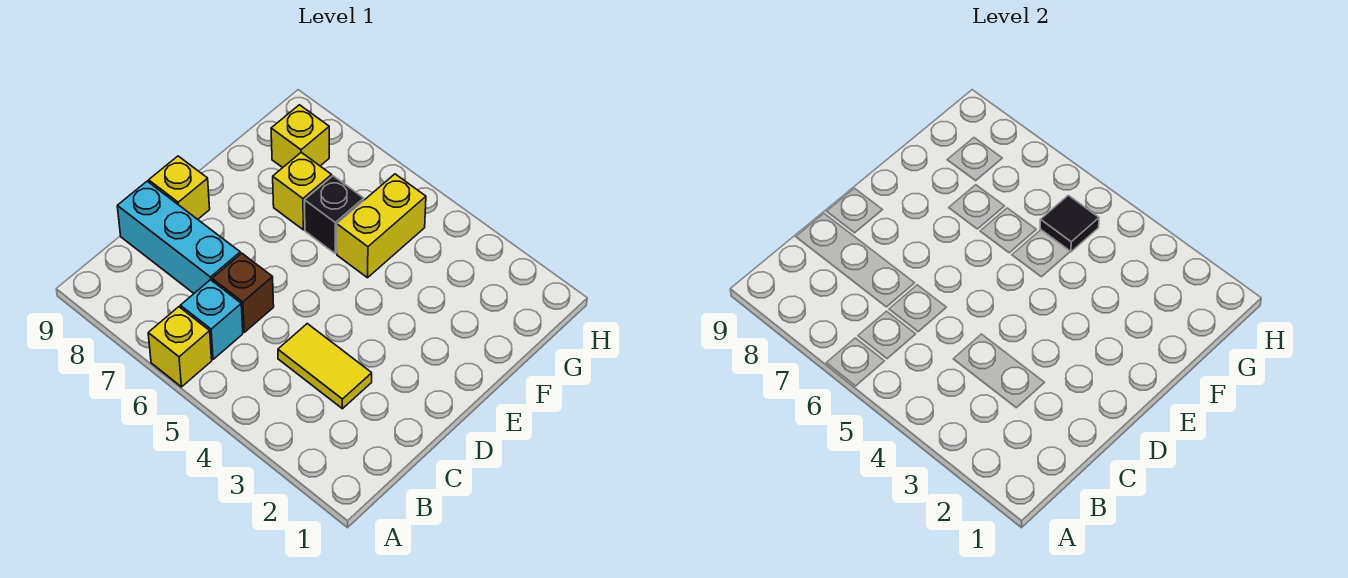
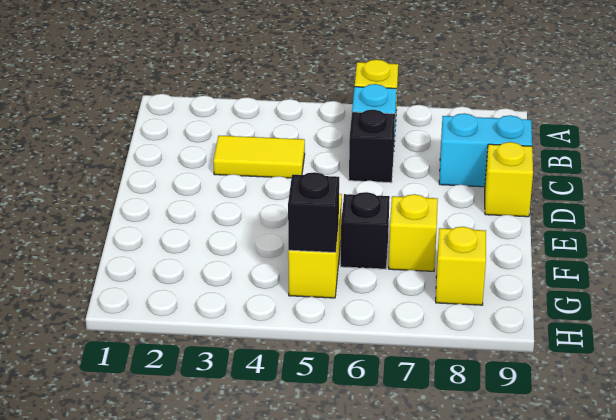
brown 1x1 brick [212,253,274,332] -> black 1x1 brick [349,110,395,183]
cyan 1x3 brick [117,181,240,293] -> cyan 1x2 brick [439,113,532,187]
black 1x1 tile [1040,195,1099,252] -> black 1x1 brick [288,172,339,253]

